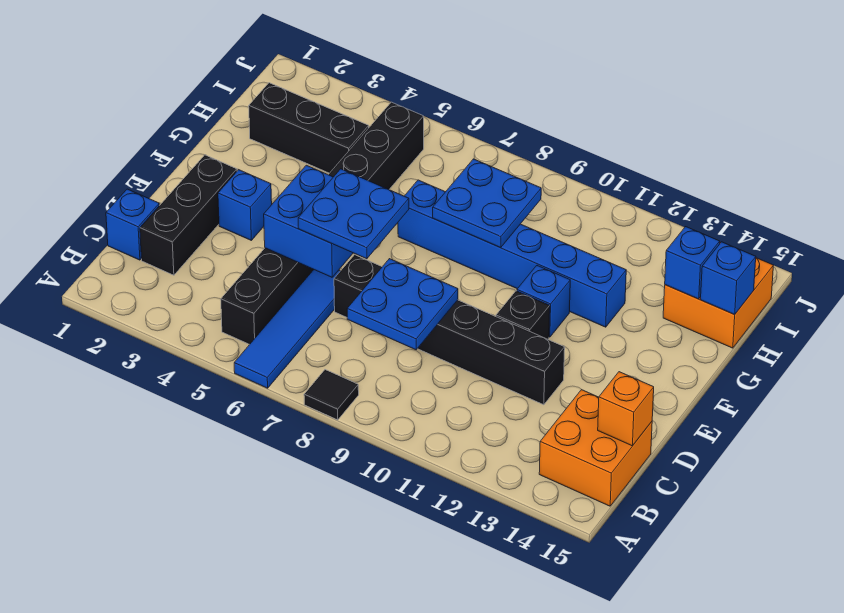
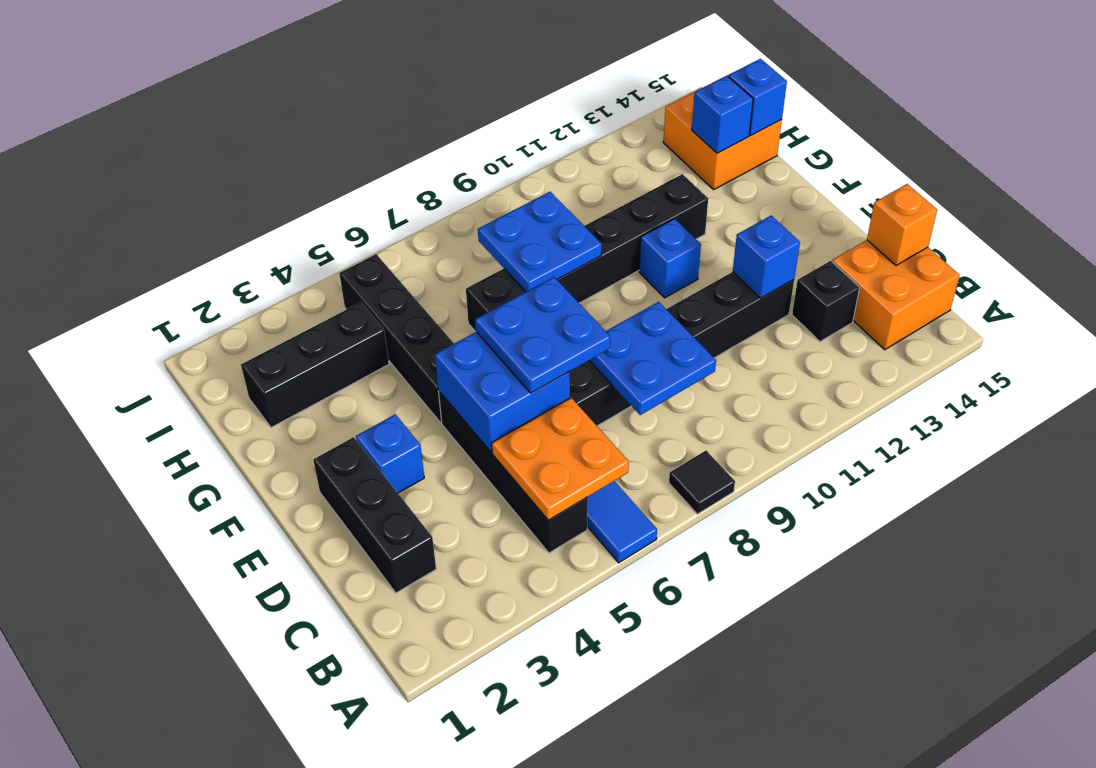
none -> orange 2x2 plate [492,398,629,520]
blue 1x1 brick [106,189,159,260] -> blue 1x1 brick moved to [733,216,800,298]
black 1x1 brick [496,291,550,339] -> black 1x1 brick moved to [792,261,860,342]
blue 1x6 brick [398,180,626,327] -> black 1x6 brick [466,174,708,332]

